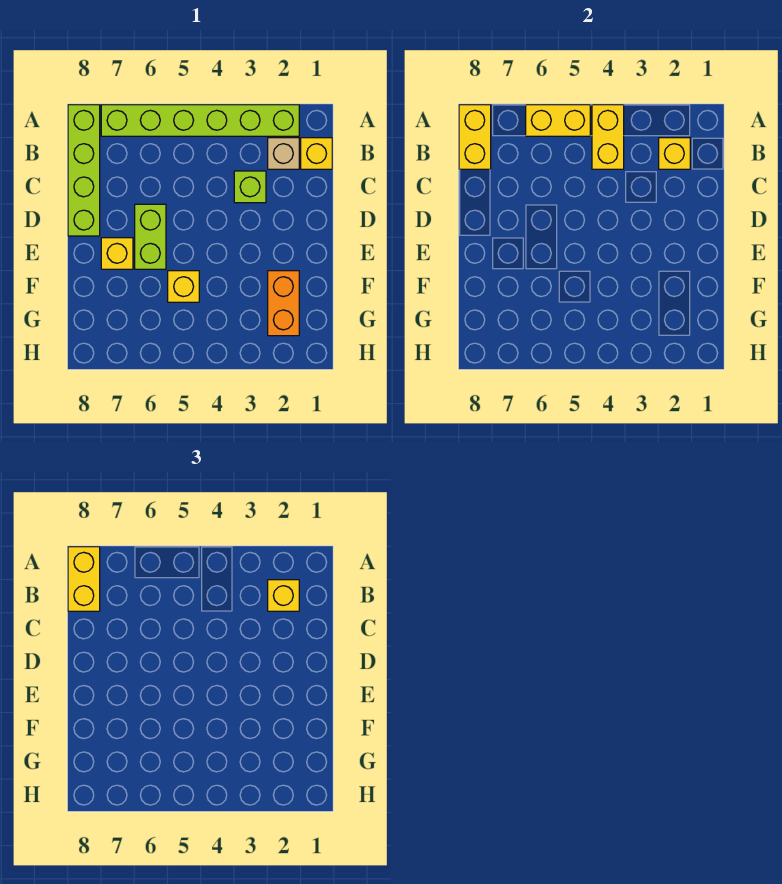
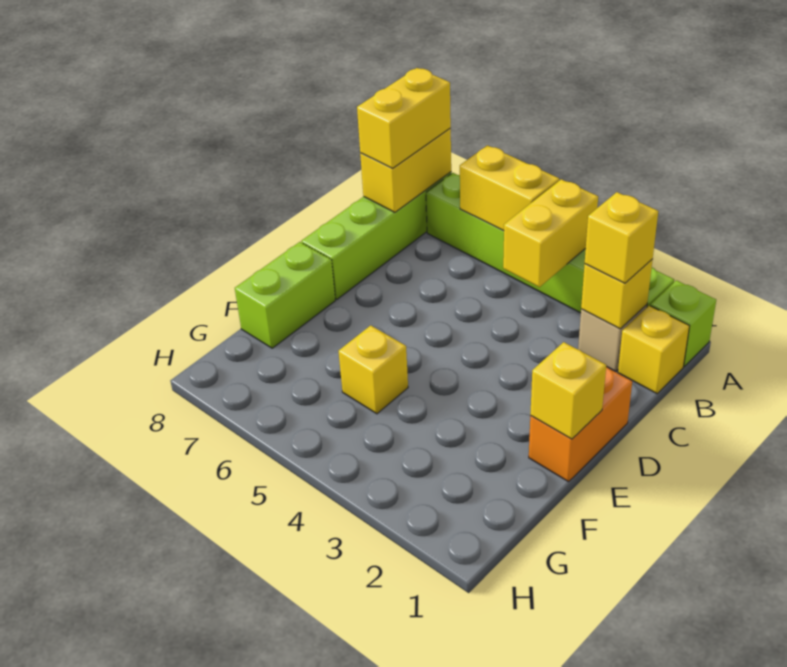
lime 1x1 brick [234,171,266,203] -> lime 1x1 brick moved to [650,280,716,366]
lime 1x2 brick [135,204,166,269] -> lime 1x2 brick moved to [235,242,335,348]
yellow 1x1 brick [101,238,133,269] -> yellow 1x1 brick moved to [530,342,606,439]
orange 1x2 brick [268,271,299,336] -> orange 1x2 brick moved to [529,367,632,482]

